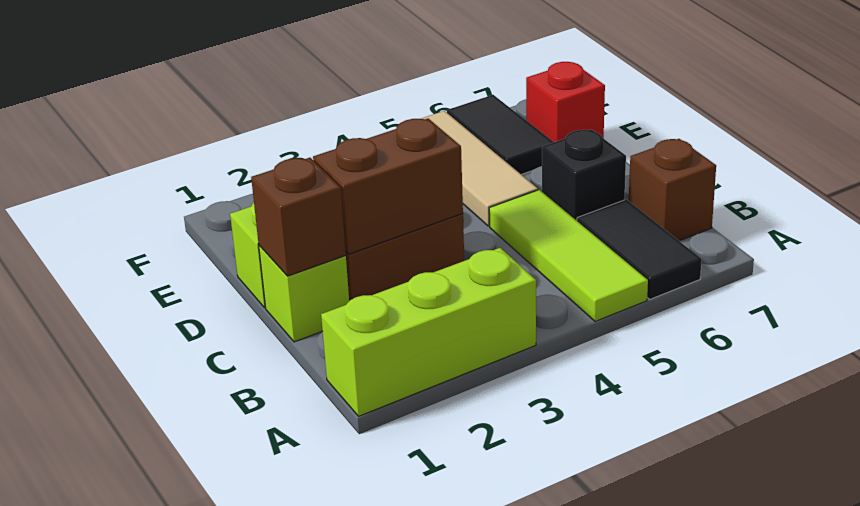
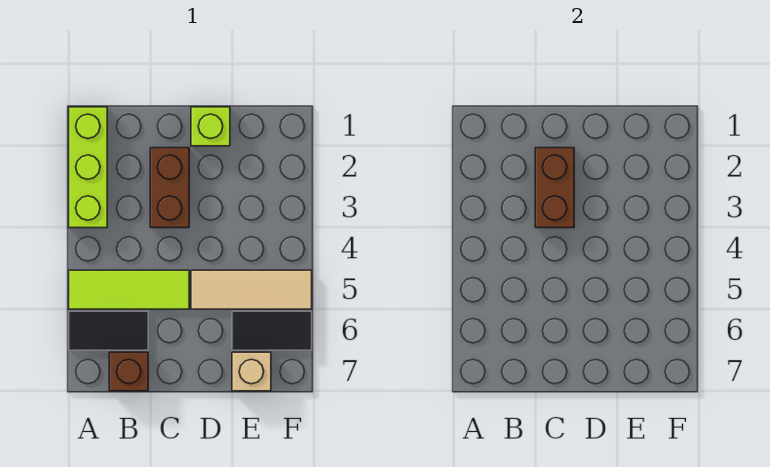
lime 1x1 brick [259,246,349,342] -> none
brown 1x1 brick [251,158,346,276] -> none
black 1x1 brick [542,129,626,220] -> none
red 1x1 brick [526,62,605,142] -> tan 1x1 brick [232,352,271,391]

